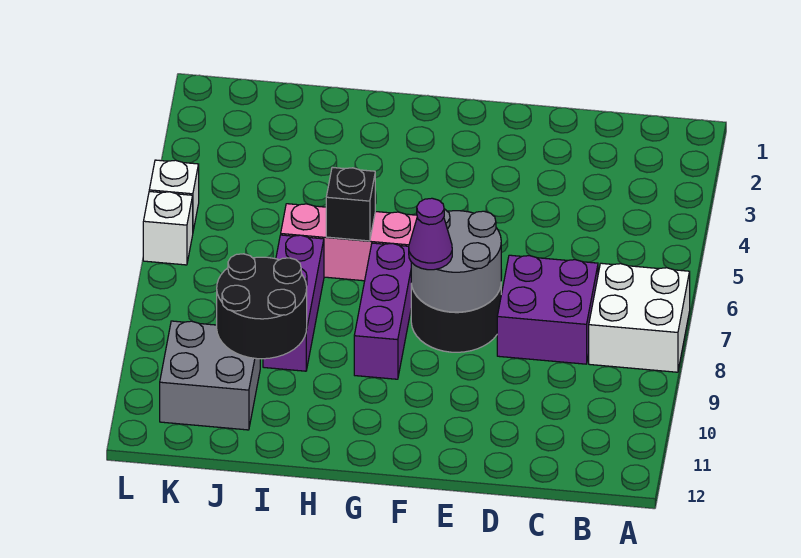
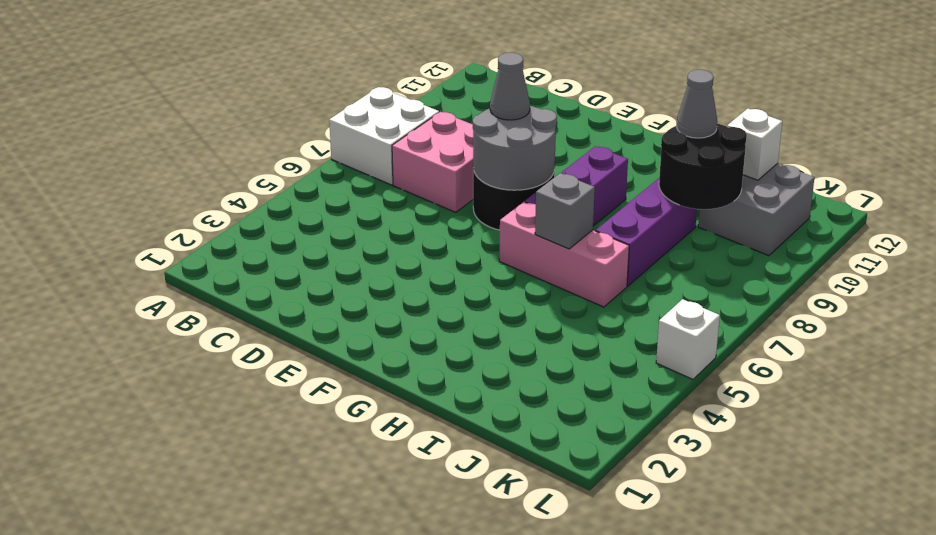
purple 2x2 brick [497,255,598,364] -> pink 2x2 brick [392,112,473,212]
none -> grey 1x1 cone [490,52,530,120]
purple 1x1 cone [409,198,452,270] -> none
black 1x1 brick [326,167,375,241] -> grey 1x1 brick [535,173,595,249]
none -> grey 1x1 cone [677,70,717,138]
white 1x1 brick [143,191,193,265] -> white 1x1 brick moved to [727,109,782,180]

